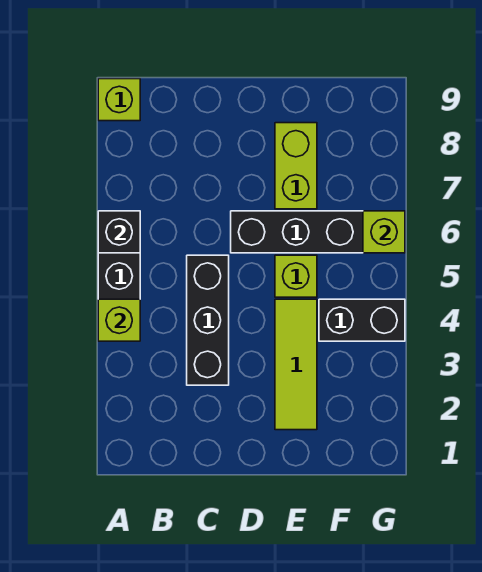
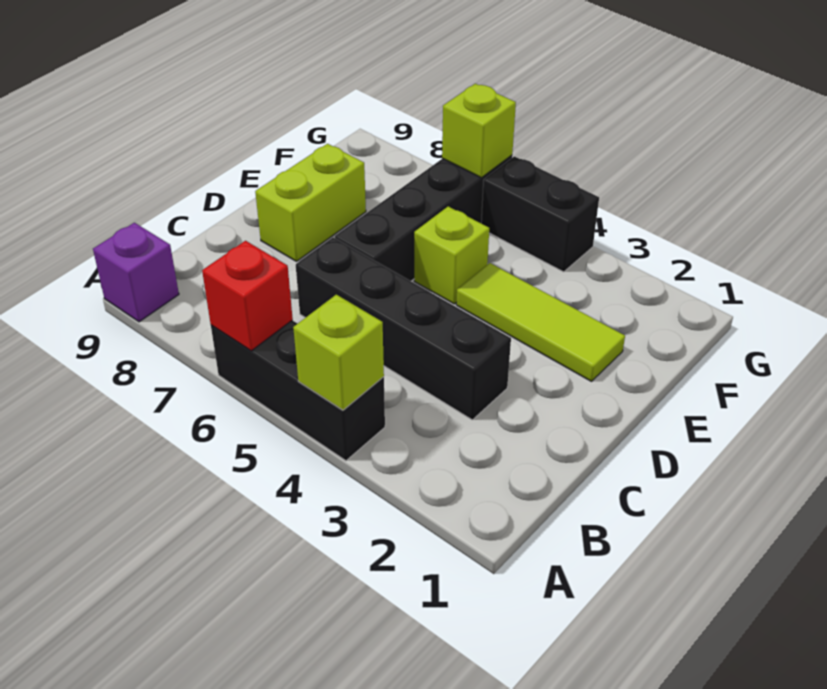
black 1x1 brick [98,211,140,253] -> red 1x1 brick [202,241,293,351]
lime 1x1 brick [98,79,140,121] -> purple 1x1 brick [93,223,179,322]
black 1x3 brick [187,255,229,385] -> black 1x4 brick [296,238,511,420]
lime 1x2 brick [275,123,317,209] -> lime 1x2 brick turned to [255,144,366,261]
black 1x2 brick [319,299,405,341] -> black 1x2 brick turned to [481,156,599,272]

